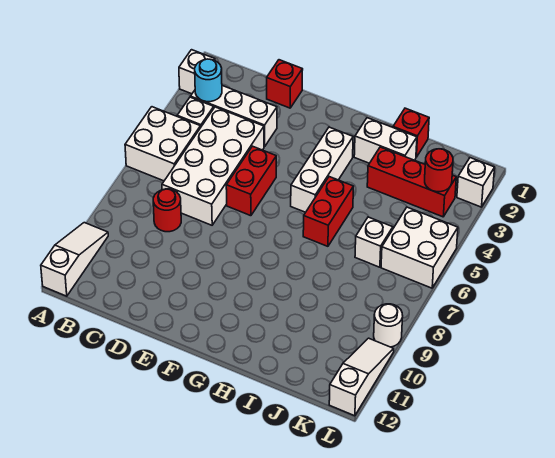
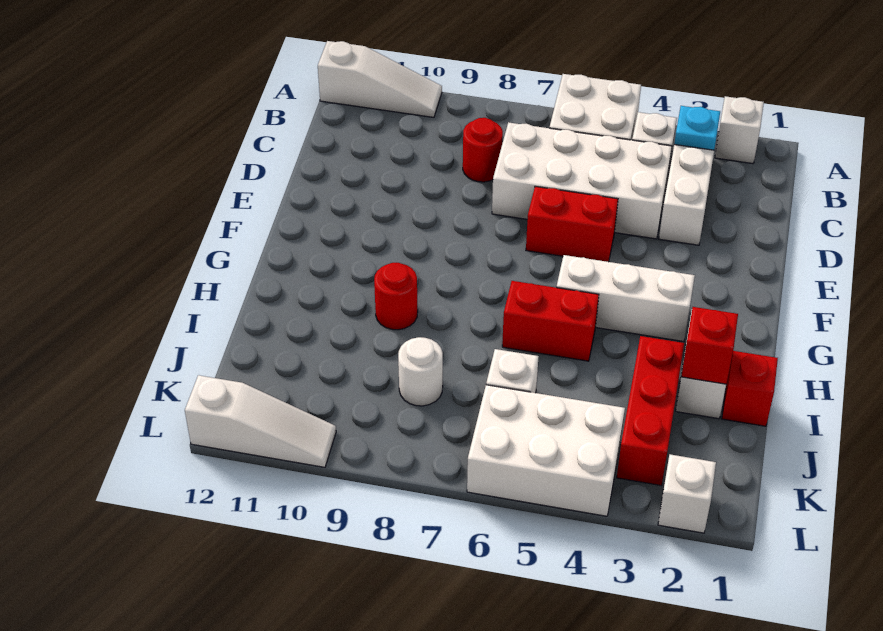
cyan 1x1 round brick [195,59,222,102] -> cyan 1x1 plate [674,106,720,150]
red 1x1 brick [267,60,303,108] -> red 1x1 brick moved to [681,307,738,384]
red 1x1 round brick [425,149,453,192] -> red 1x1 round brick moved to [374,263,418,330]
white 2x2 brick [381,207,458,288] -> white 2x3 brick [467,385,625,516]
white 1x1 round brick [374,304,403,347] -> white 1x1 round brick moved to [398,337,443,406]

